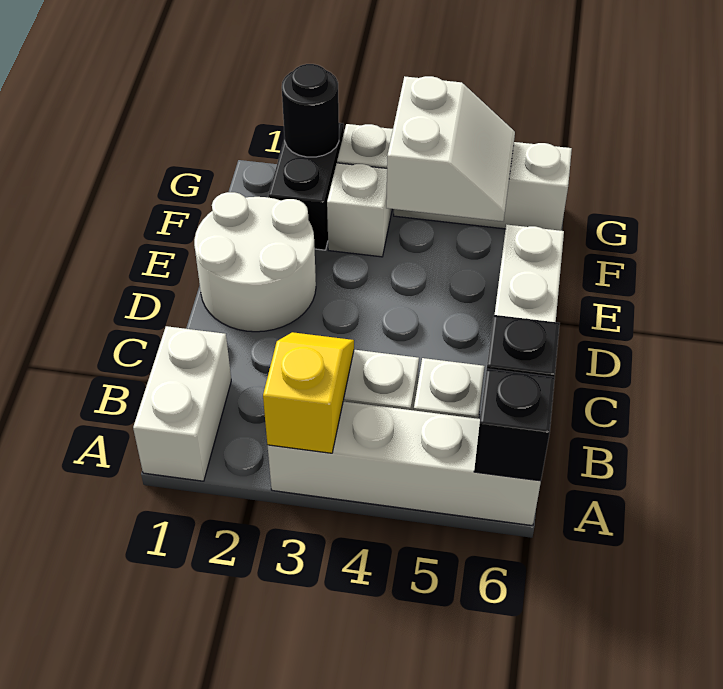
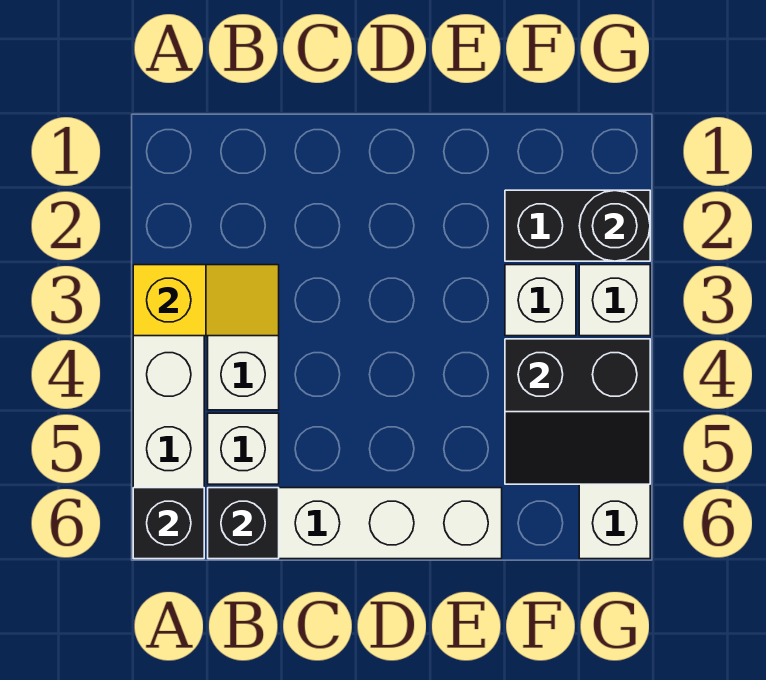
white 1x2 brick [133,326,231,481] -> none
white 2x2 round brick [194,192,316,332] -> none
white 2x2 slope [386,76,515,221] -> black 2x2 slope [505,339,650,484]

